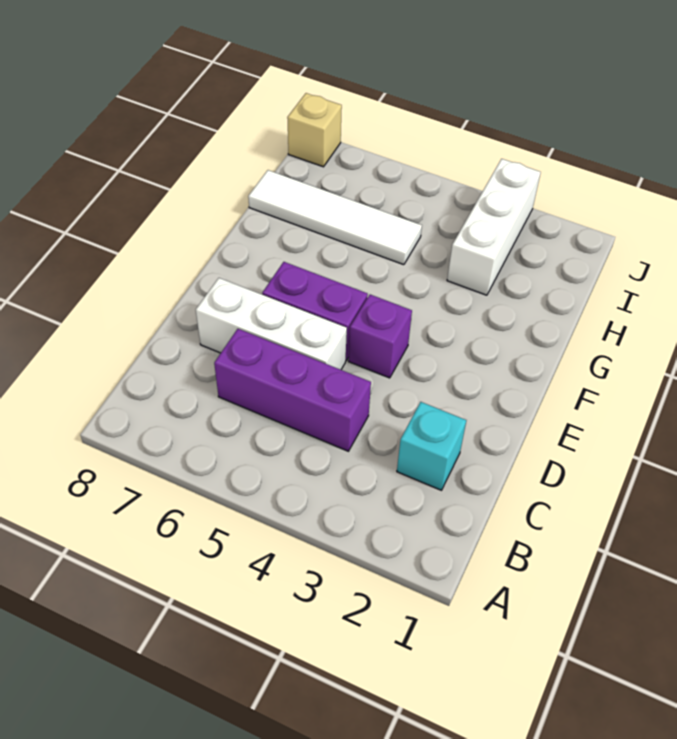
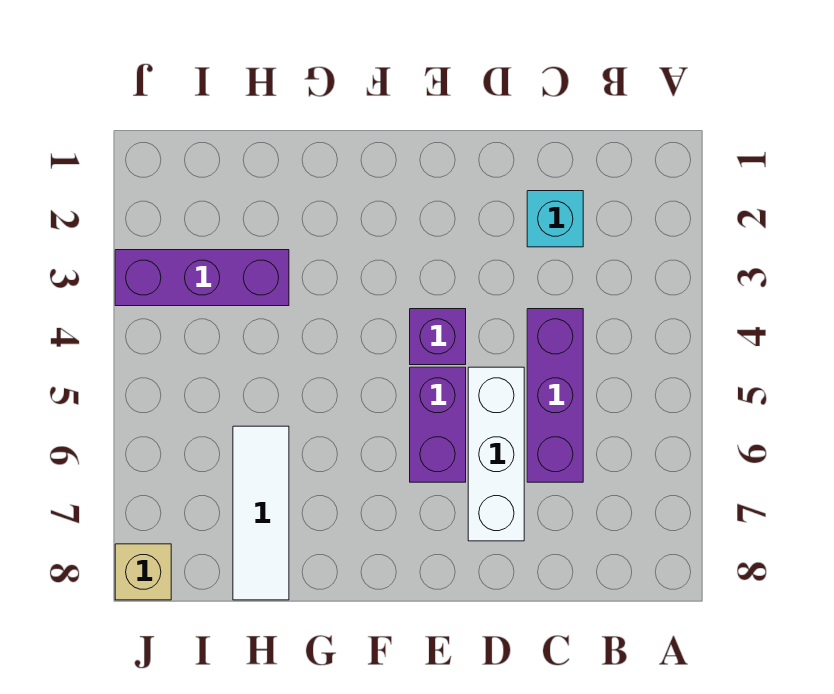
white 1x3 brick [447,159,541,295] -> purple 1x3 brick [115,250,289,306]
white 1x4 tile [248,170,422,265] -> white 1x3 tile [233,426,289,600]

